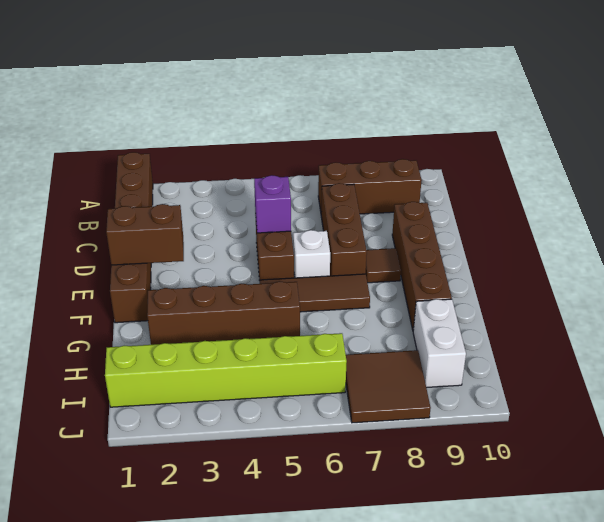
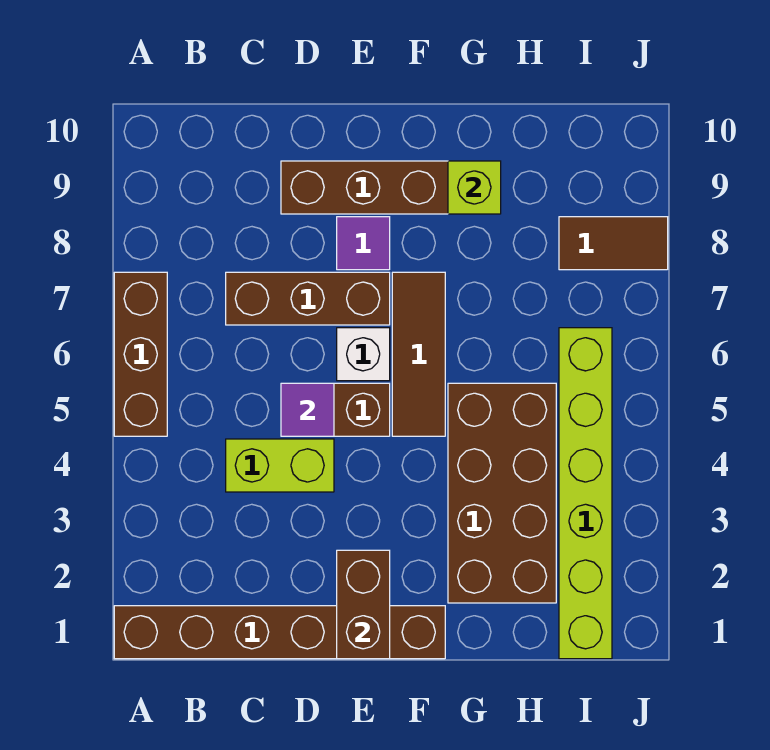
brown 1x3 brick [318,159,422,214] -> brown 1x3 brick moved to [114,272,167,436]
none -> lime 1x2 brick [226,439,334,492]
purple 1x1 brick [254,175,291,233] -> purple 1x1 tile [281,383,334,436]
brown 1x1 tile [366,248,401,283] -> purple 1x1 tile [337,217,390,270]
brown 1x4 brick [147,281,300,345] -> brown 2x4 brick [448,383,556,603]
none -> lime 1x1 brick [448,161,501,214]
white 1x2 brick [413,299,466,388] -> none
brown 2x2 tile [346,350,431,423] -> brown 1x2 tile [559,217,668,270]

